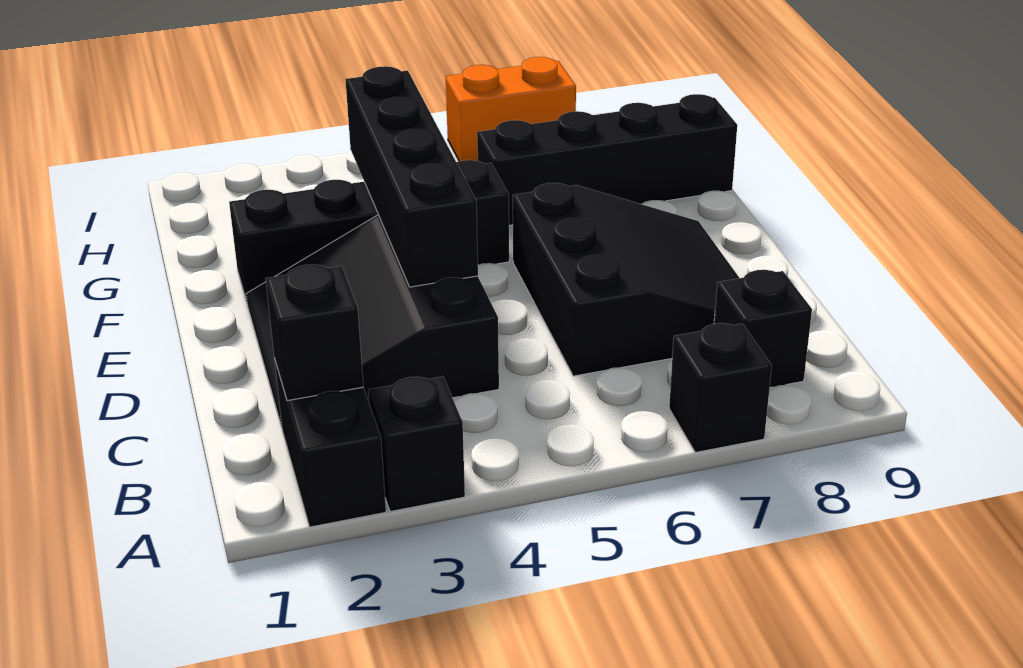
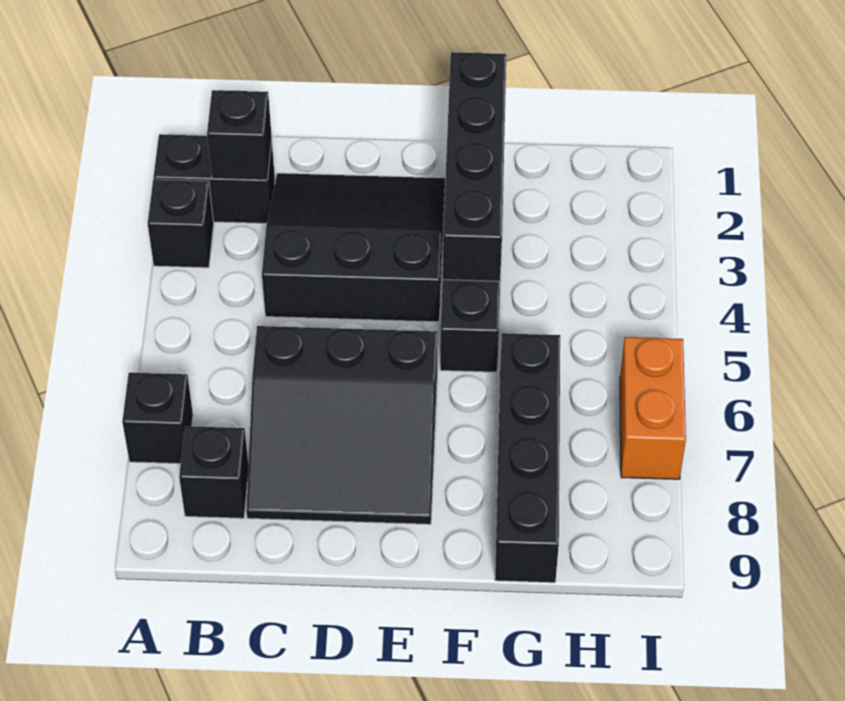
black 1x4 brick [345,66,478,287] -> black 1x4 brick turned to [443,52,506,281]

